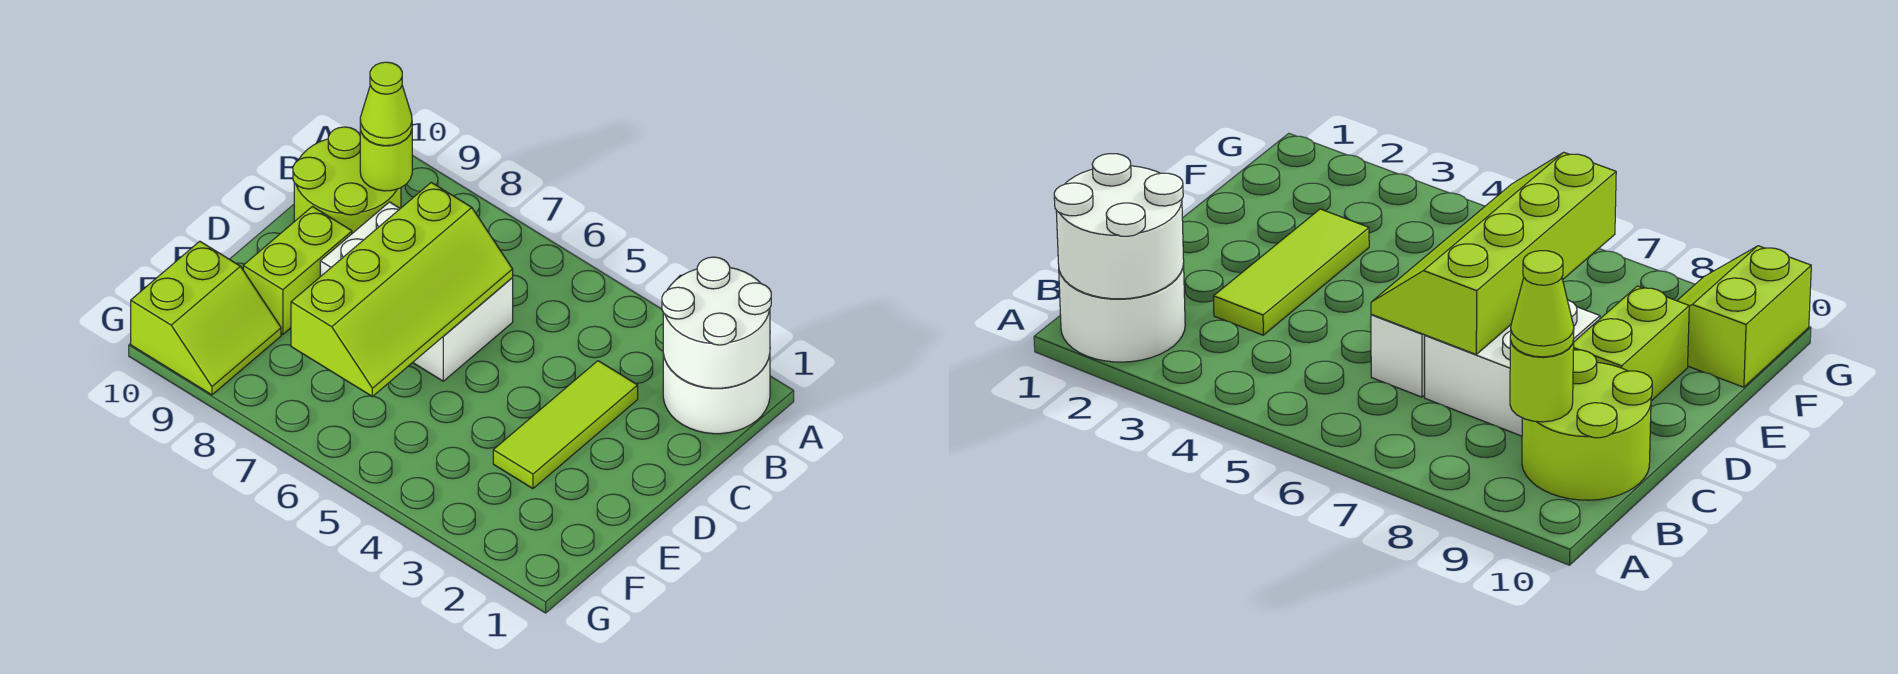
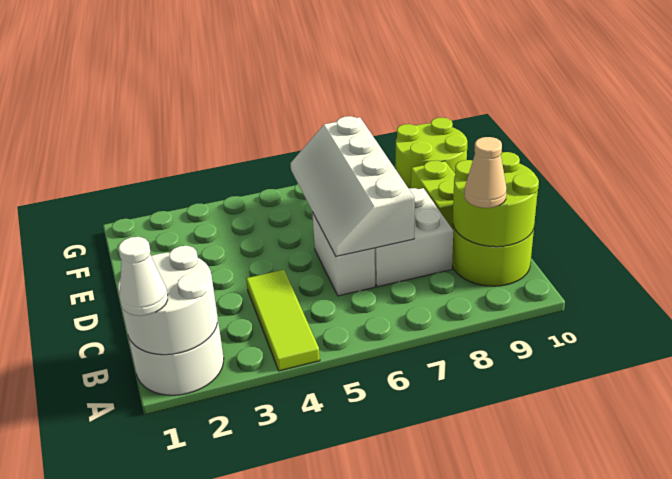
none -> white 1x1 cone [118,237,168,316]
lime 1x1 round brick [360,128,412,191] -> lime 2x2 round brick [453,152,539,247]
lime 1x1 cone [360,62,412,146] -> tan 1x1 cone [464,137,507,208]
lime 1x3 tile [493,361,638,489] -> lime 1x3 tile moved to [246,270,320,371]
lime 2x4 slope [291,183,513,396] -> white 2x4 slope [290,116,415,256]
lime 2x2 slope [131,241,281,395] -> lime 2x2 round brick [396,118,467,188]

